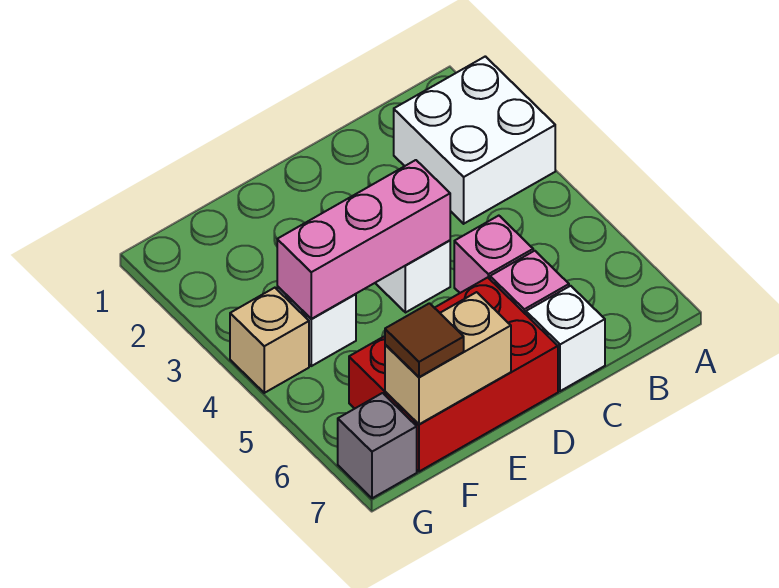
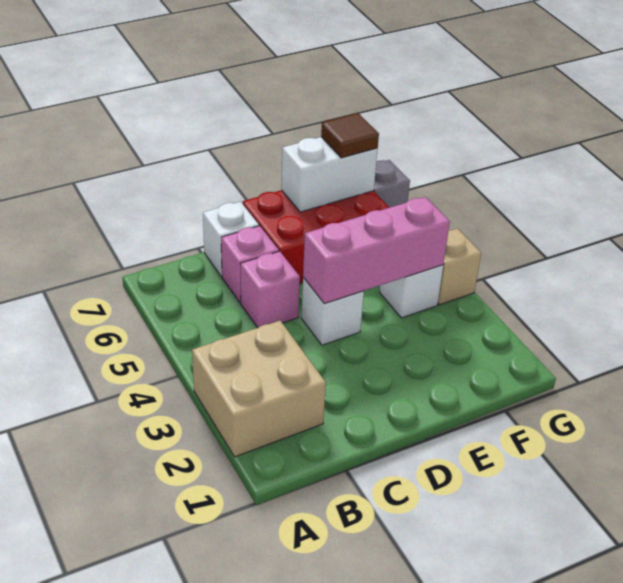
white 2x2 brick [394,56,555,224] -> tan 2x2 brick [192,321,326,457]
tan 1x2 brick [385,292,511,424] -> white 1x2 brick [281,137,378,212]

